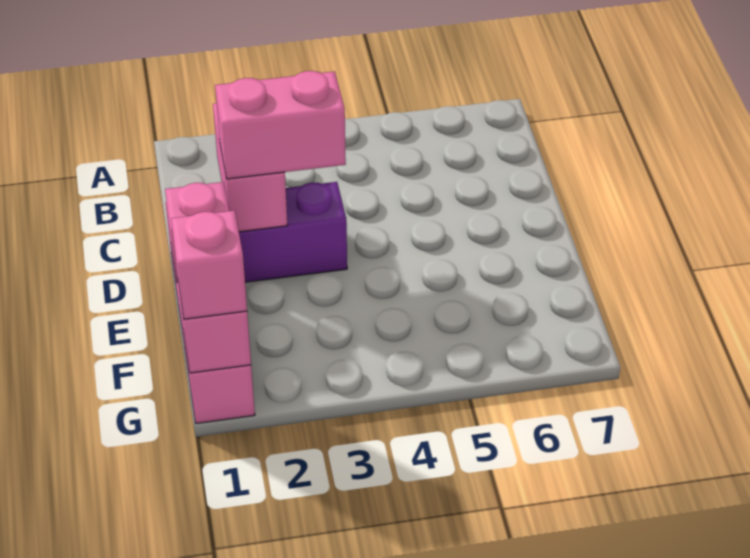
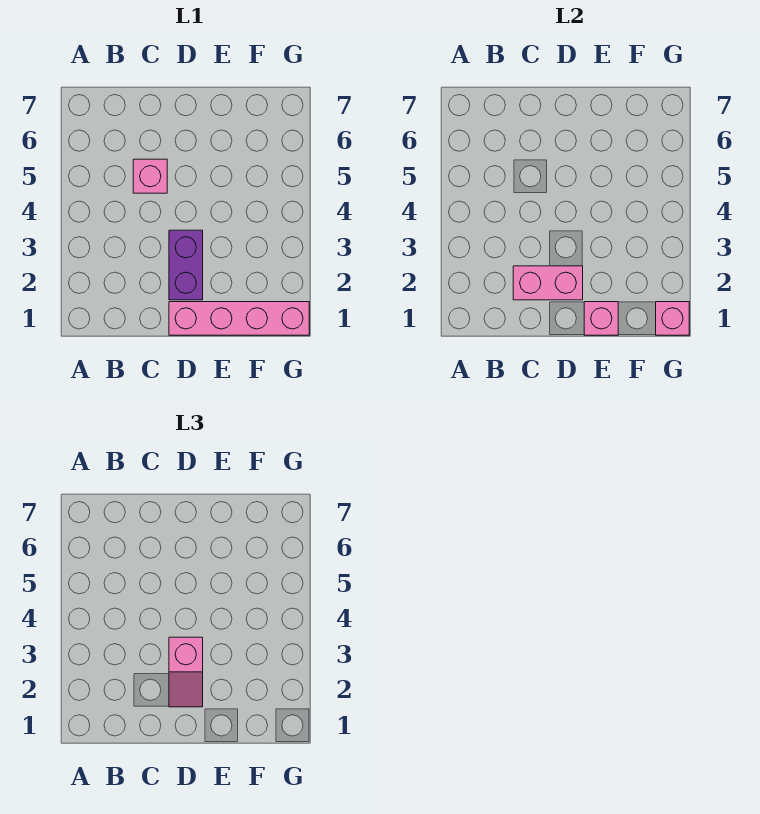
pink 1x2 brick [215,71,346,179] -> pink 1x2 slope [169,637,203,707]
pink 1x1 brick [171,210,247,319] -> pink 1x1 brick moved to [133,159,167,193]

